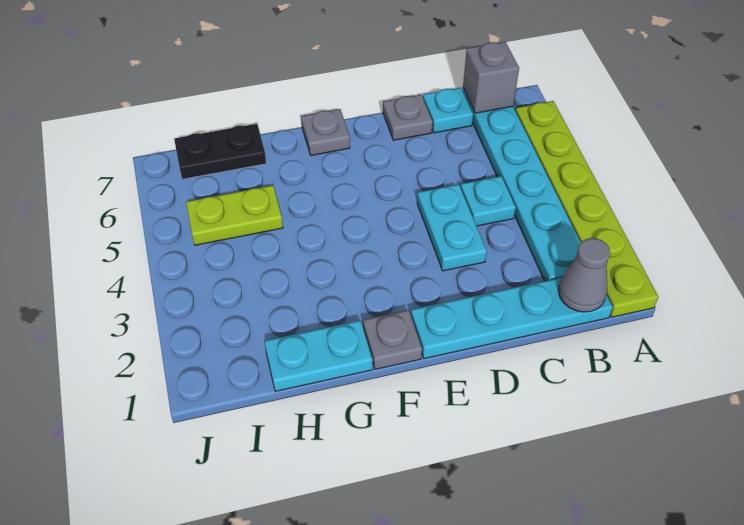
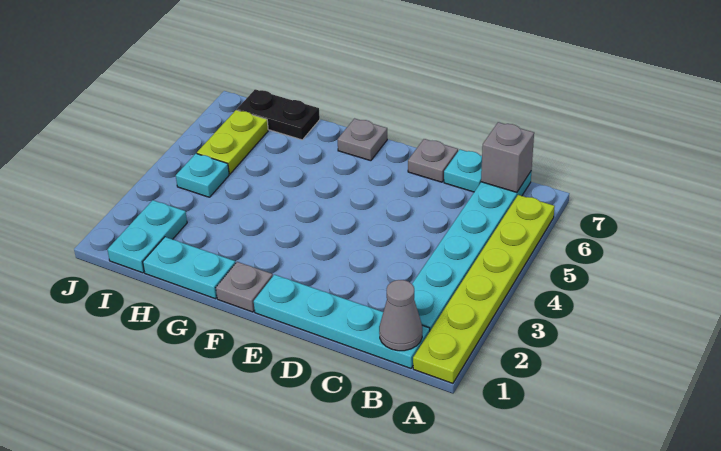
cyan 1x1 plate [461,176,516,226] -> cyan 1x1 plate moved to [176,154,229,197]
cyan 1x2 plate [417,184,487,271] -> cyan 1x2 plate moved to [107,200,187,273]
lime 1x2 plate [186,185,283,245] -> lime 1x2 plate turned to [197,110,268,174]

